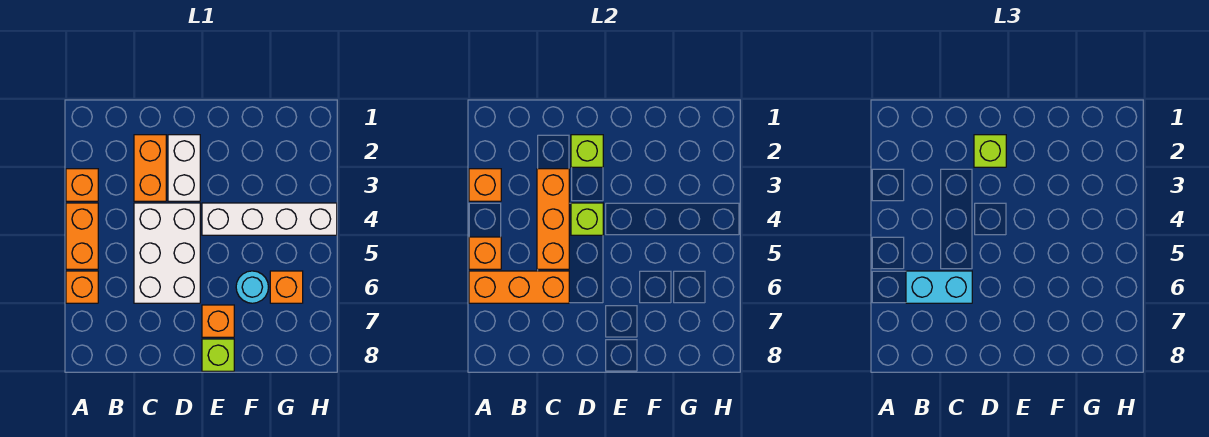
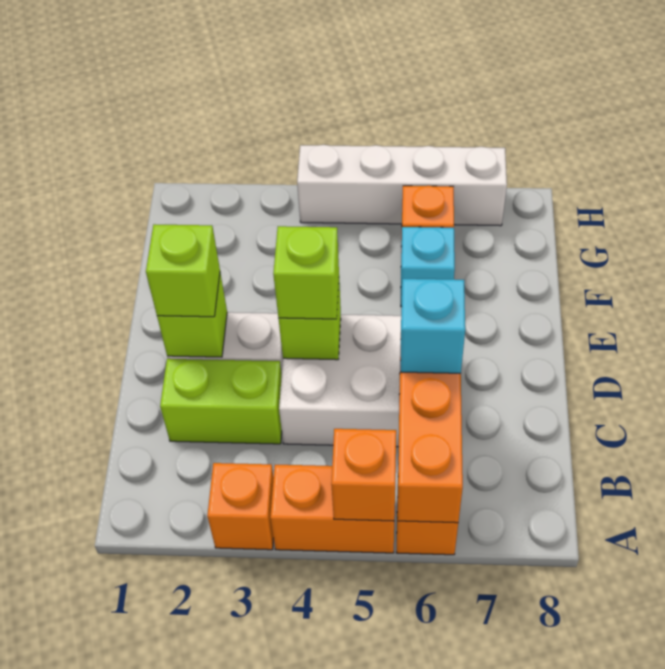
orange 1x1 brick [469,169,501,201] -> none
cyan 1x2 brick [906,271,972,303] -> cyan 1x1 brick [400,279,465,373]
orange 1x2 brick [134,135,166,201] -> lime 1x2 brick [160,359,282,444]
orange 1x3 brick [537,169,569,269] -> none
white 1x4 brick [202,203,337,235] -> white 1x4 brick turned to [297,145,507,226]
orange 1x1 brick [202,305,234,337] -> none
lime 1x1 brick [202,339,234,371] -> lime 1x1 brick moved to [273,226,339,319]
cyan 1x1 round brick [236,271,268,303] -> cyan 1x1 brick [401,227,455,307]

